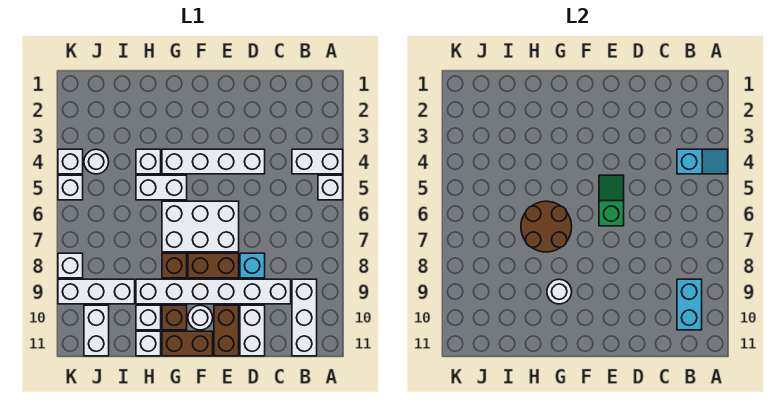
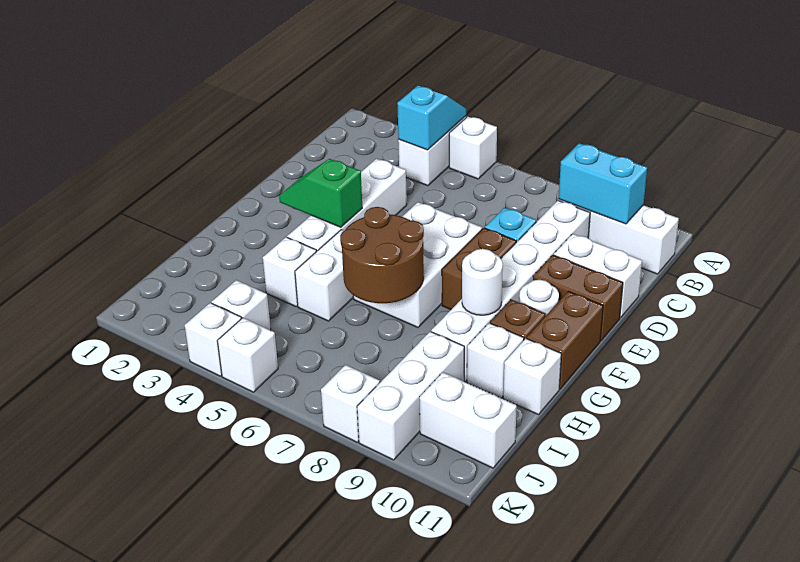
green 1x2 slope [599,175,624,226] -> green 1x2 slope moved to [279,159,362,227]
brown 1x1 brick [162,253,187,278] -> none
white 1x1 round brick [84,149,109,174] -> white 1x1 brick [212,280,271,330]

